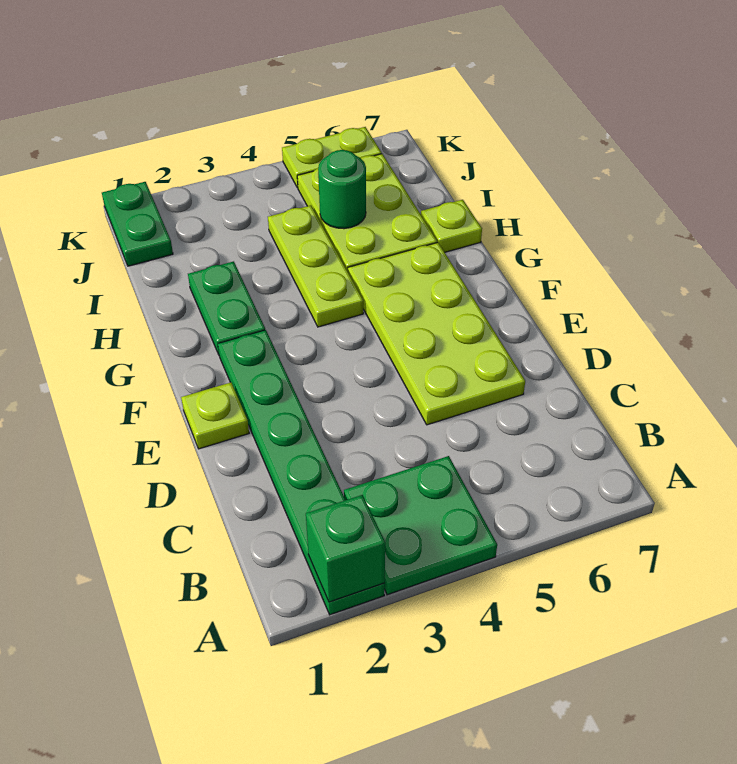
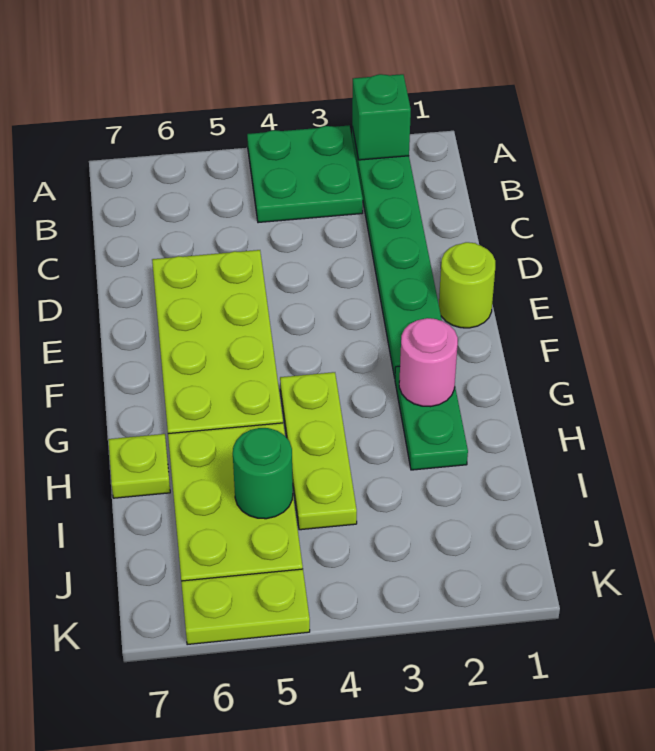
lime 1x1 plate [181,382,249,449] -> lime 1x1 round brick [439,242,495,328]
none -> pink 1x1 round brick [399,318,458,407]
green 1x2 plate [102,182,173,266] -> none

